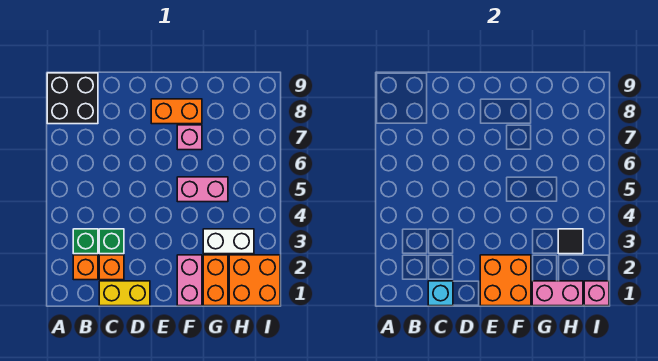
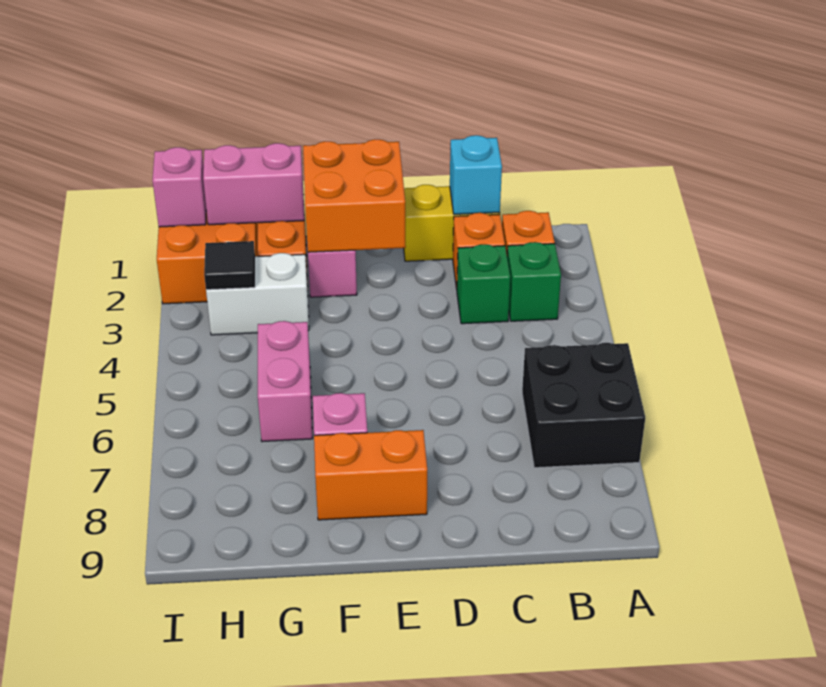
black 2x2 brick [47,73,98,124] -> black 2x2 brick moved to [522,343,645,468]
pink 1x2 brick [177,177,228,202] -> pink 1x2 brick turned to [258,321,313,442]

